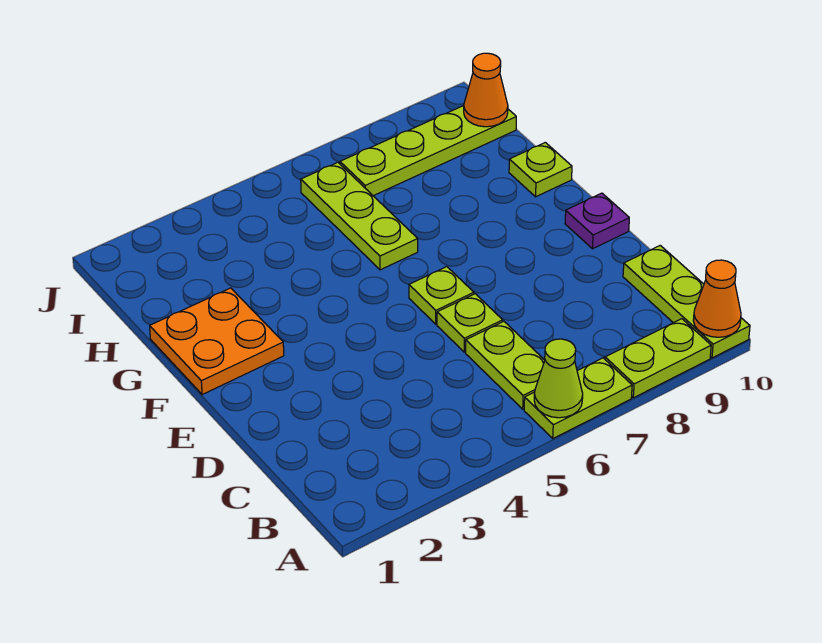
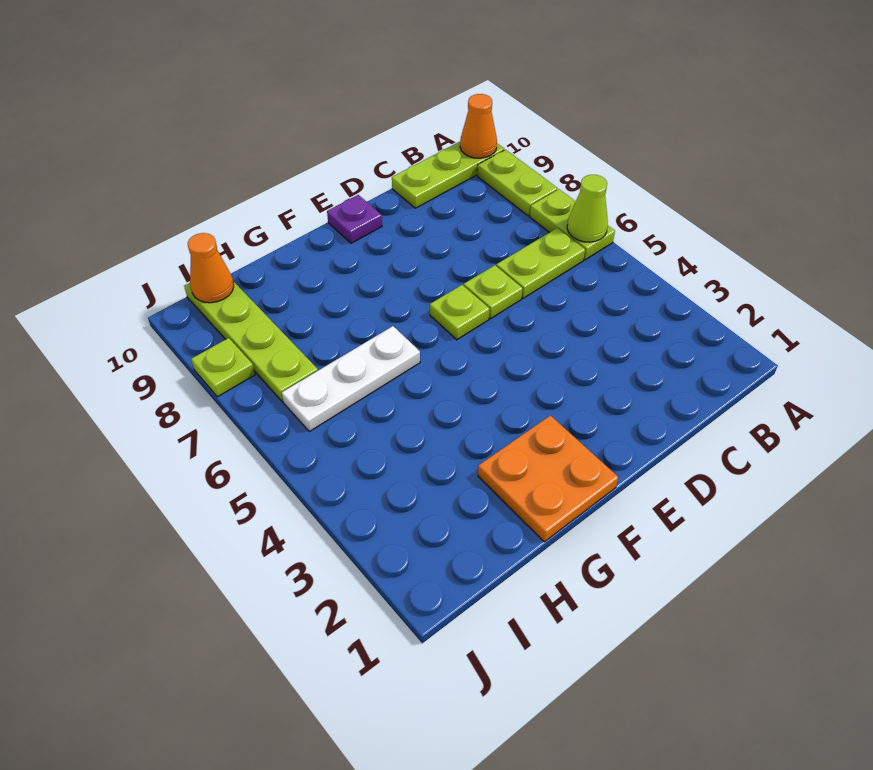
lime 1x3 plate [301,162,418,270] -> white 1x3 plate [282,326,420,432]
lime 1x1 plate [509,142,572,197] -> lime 1x1 plate moved to [191,338,255,397]

